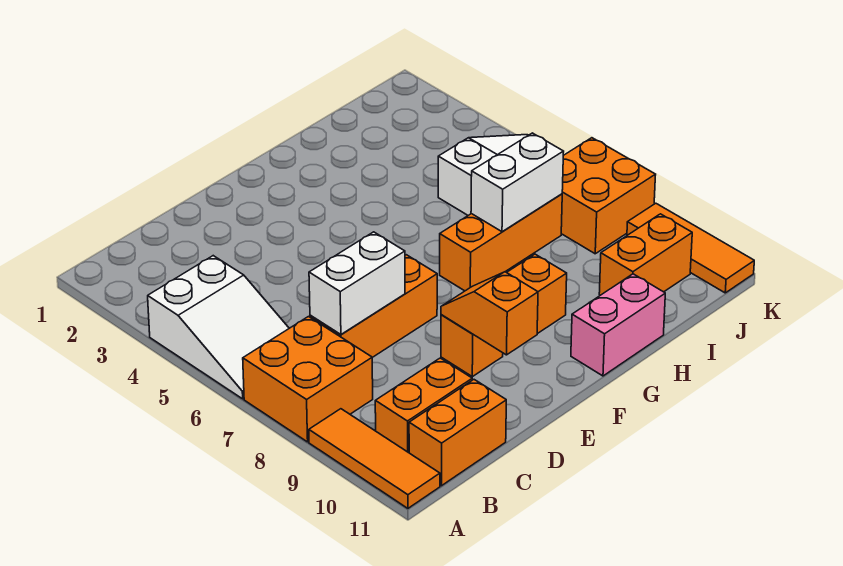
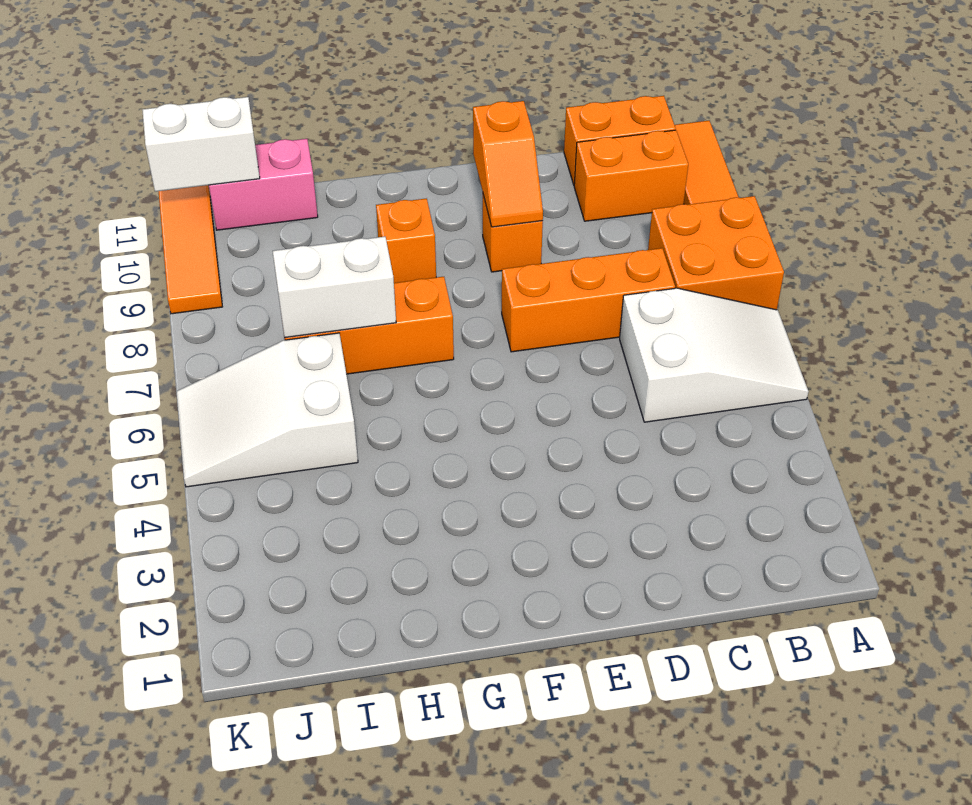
white 2x3 slope [148,256,289,399] -> white 2x3 slope turned to [620,288,809,422]
white 1x2 brick [309,232,405,335] -> white 1x2 brick moved to [142,97,260,192]
pink 1x2 brick [571,274,665,376] -> pink 1x2 brick moved to [209,139,318,230]
orange 1x2 brick [599,214,692,295] -> none
orange 2x2 brick [561,138,656,254] -> none

